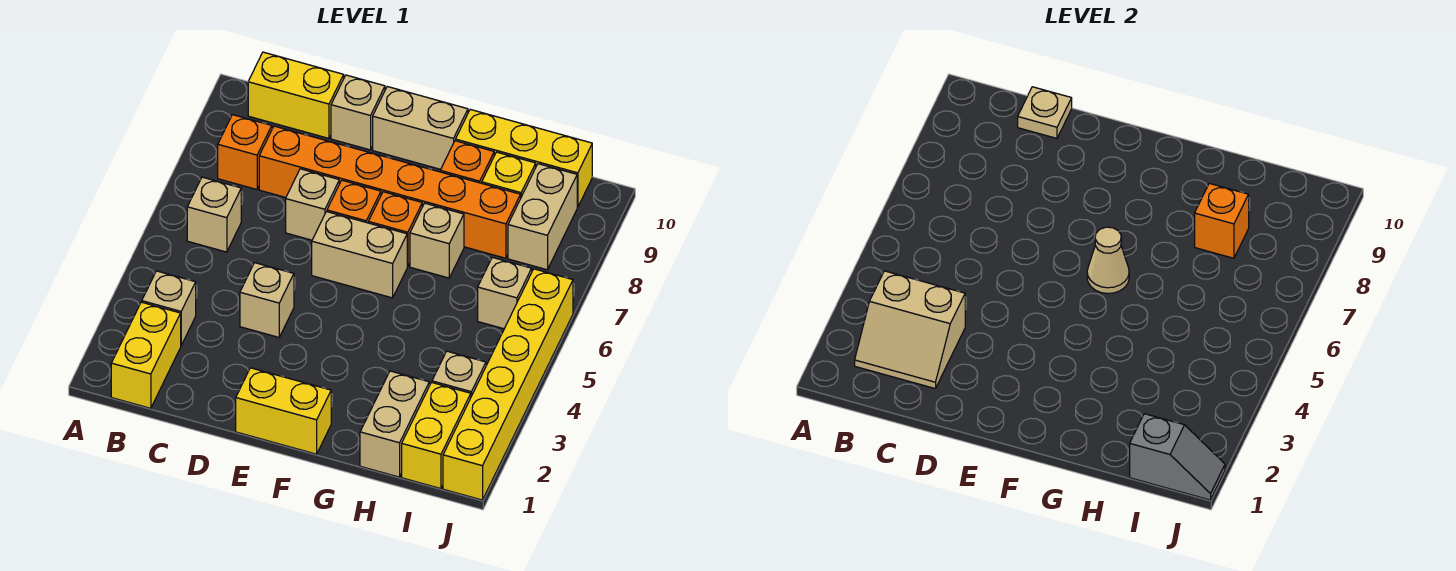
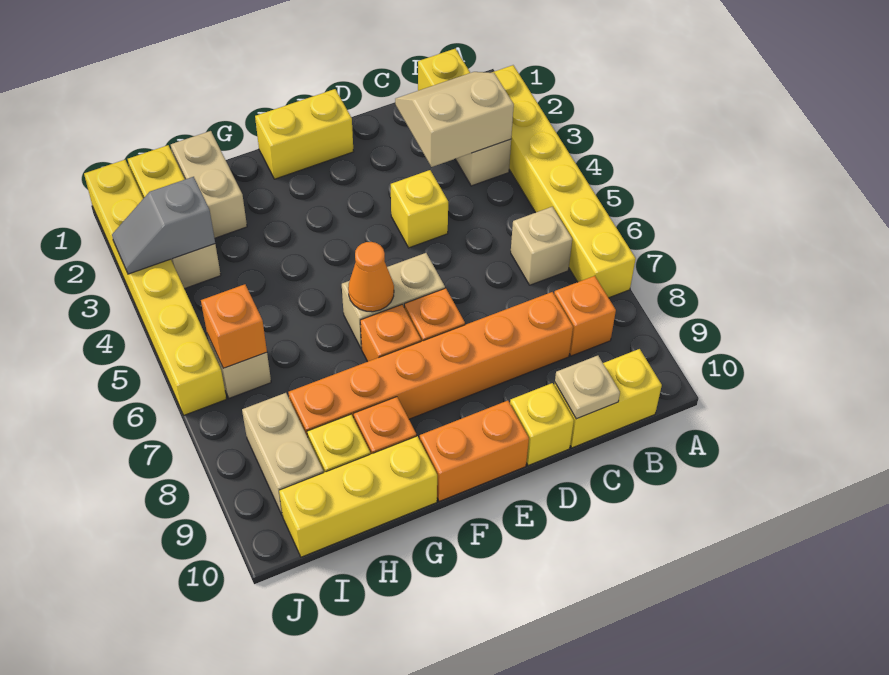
none -> yellow 1x6 brick [492,65,636,298]
tan 1x1 brick [240,263,294,337] -> yellow 1x1 brick [391,170,448,248]
tan 1x1 brick [286,169,339,240] -> none
tan 1x1 brick [331,75,385,150] -> yellow 1x1 brick [510,383,574,466]
tan 1x2 brick [373,87,468,169] -> orange 1x2 brick [420,401,529,501]
tan 1x1 cone [1087,227,1129,294] -> orange 1x1 cone [348,242,394,312]
tan 1x1 brick [410,203,464,278] -> none
orange 1x1 brick [1195,183,1249,258] -> orange 1x1 brick moved to [201,284,267,368]
grey 1x2 slope [1130,414,1225,500] -> grey 1x2 slope moved to [112,177,215,274]

